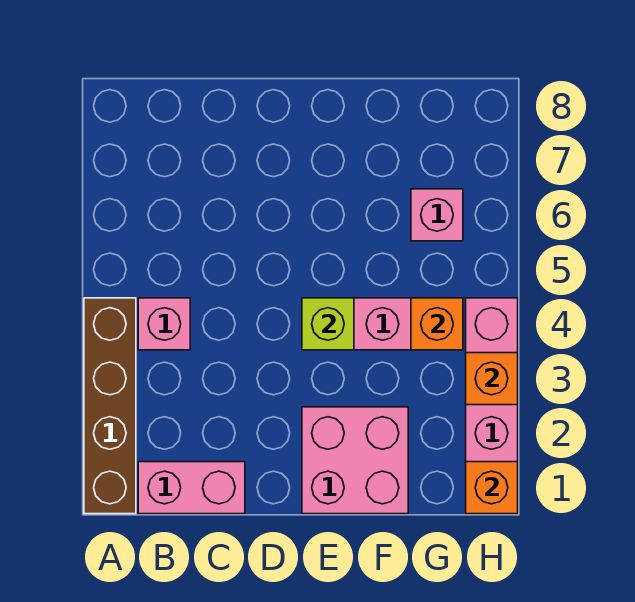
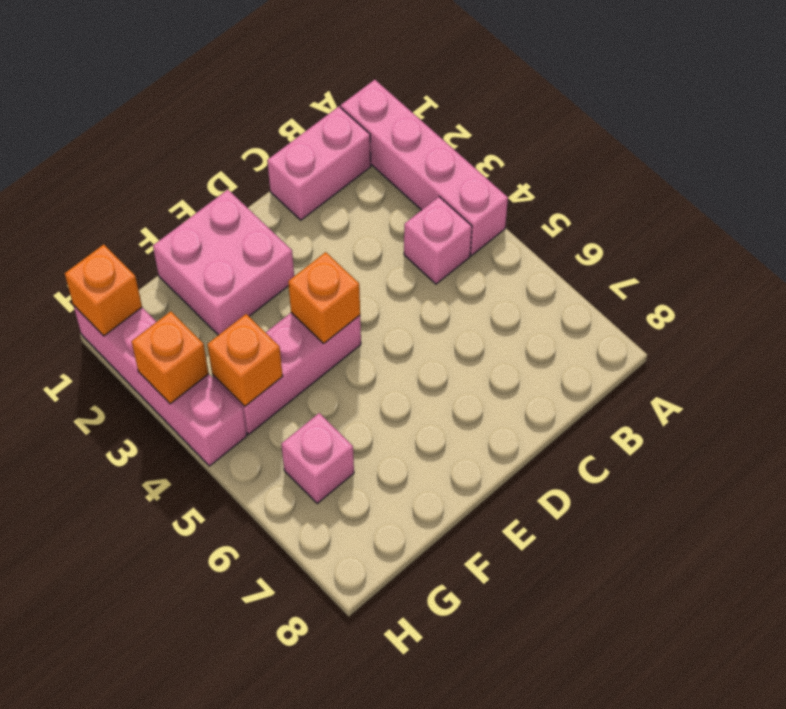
brown 1x4 brick [84,298,136,514] -> pink 1x4 brick [341,80,508,255]
lime 1x1 brick [302,298,354,350] -> orange 1x1 brick [288,252,360,343]

